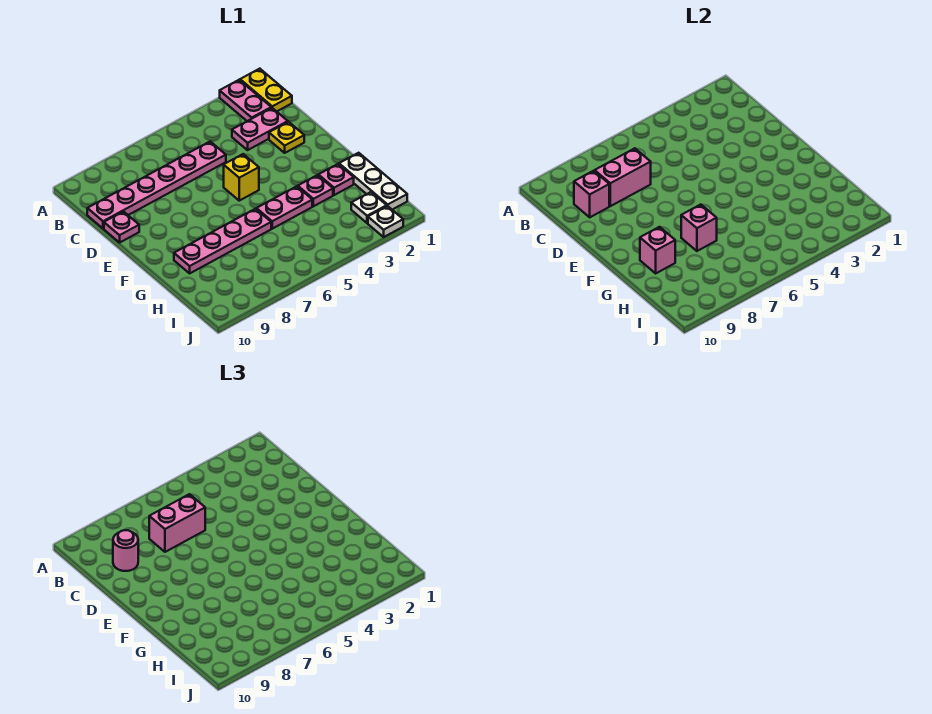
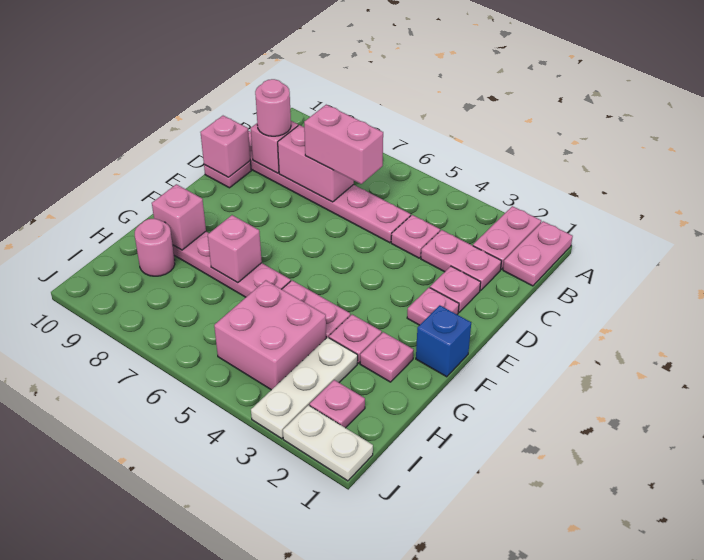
yellow 1x2 plate [240,69,292,111] -> pink 1x2 plate [503,221,573,286]
none -> pink 1x1 plate [391,215,440,258]
yellow 1x1 plate [269,122,304,153] -> pink 1x1 plate [430,266,481,312]
none -> pink 1x1 brick [200,116,250,177]
none -> pink 1x1 plate [407,288,459,325]
yellow 1x1 brick [224,154,259,201] -> none
none -> blue 1x1 brick [416,305,471,377]
white 1x3 plate [339,153,407,210] -> white 1x3 plate moved to [251,337,358,439]
none -> pink 2x2 brick [214,280,326,390]
none -> pink 1x1 round brick [135,219,175,276]
white 1x1 plate [351,192,387,223] -> pink 1x1 plate [310,380,365,428]
white 1x1 plate [368,206,403,237] -> white 1x2 plate [283,405,373,481]

